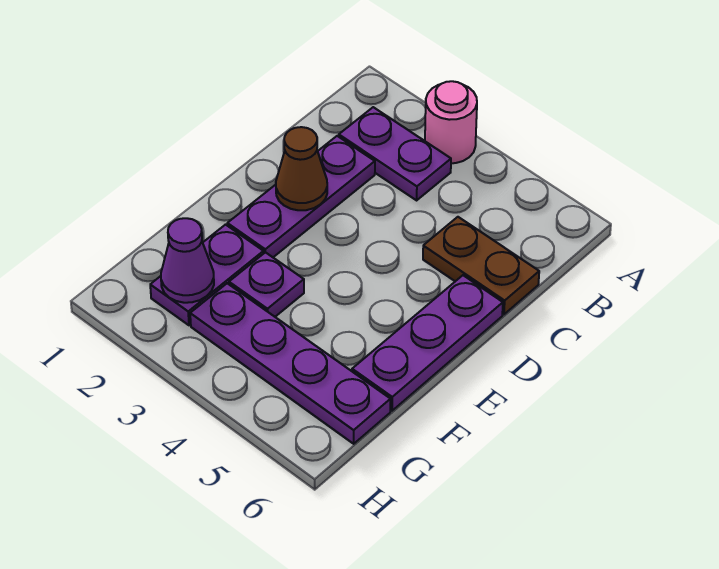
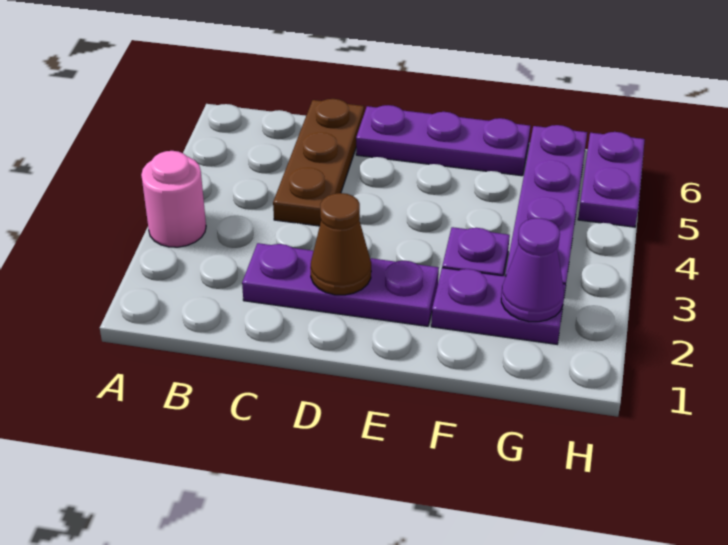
purple 1x2 plate [339,107,451,200] -> purple 1x2 plate moved to [578,132,645,227]
brown 1x2 plate [423,217,539,314] -> brown 1x3 plate [273,99,364,226]

